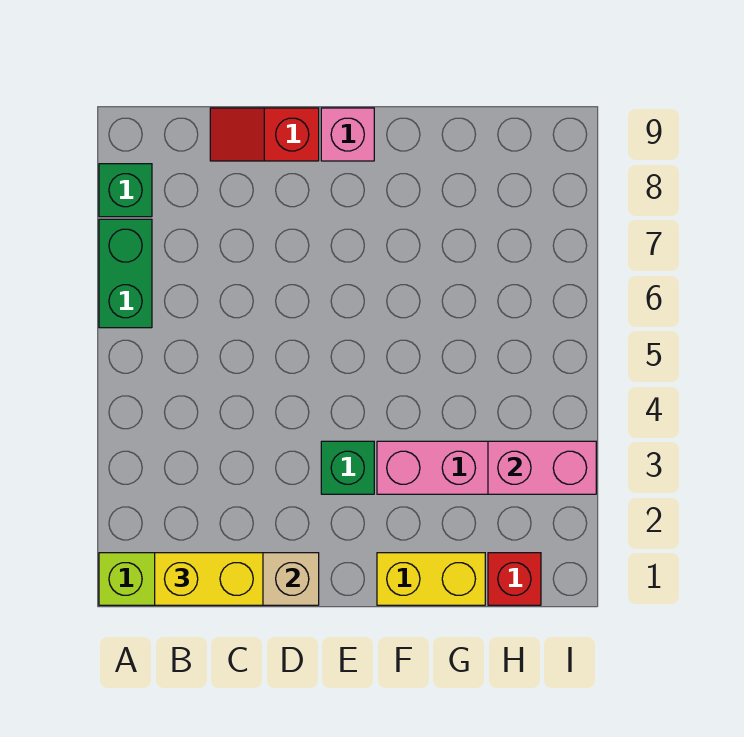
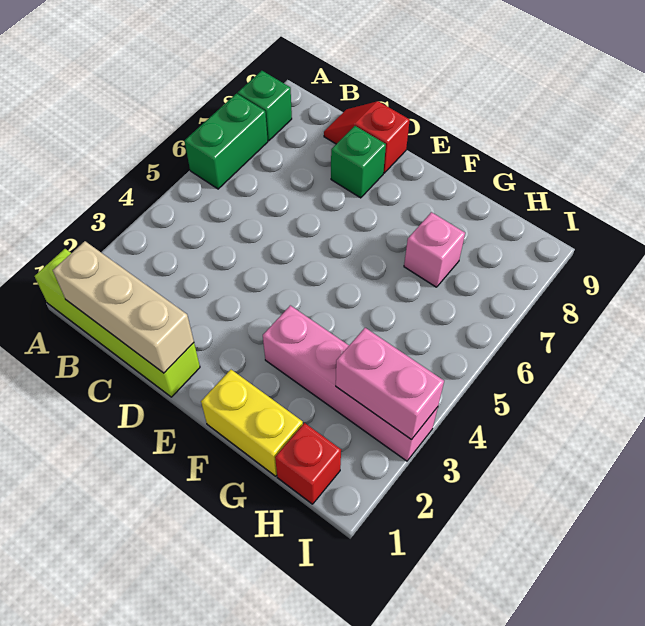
yellow 1x2 brick [155,553,263,605] -> none
green 1x1 brick [321,441,374,494] -> green 1x1 brick moved to [331,126,386,198]
pink 1x1 brick [321,108,374,161] -> pink 1x1 brick moved to [404,212,465,287]

